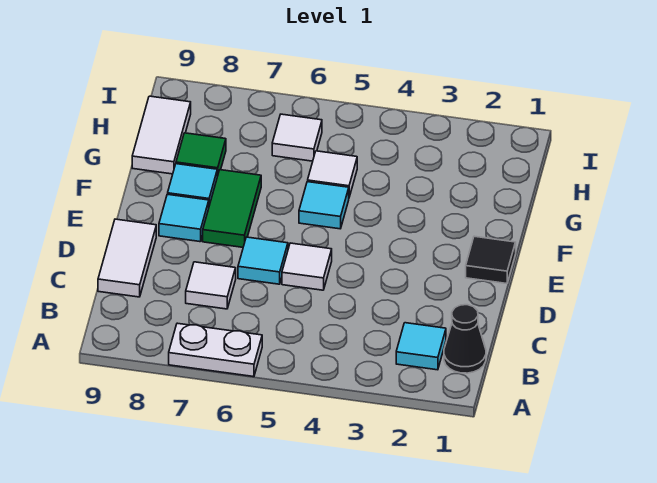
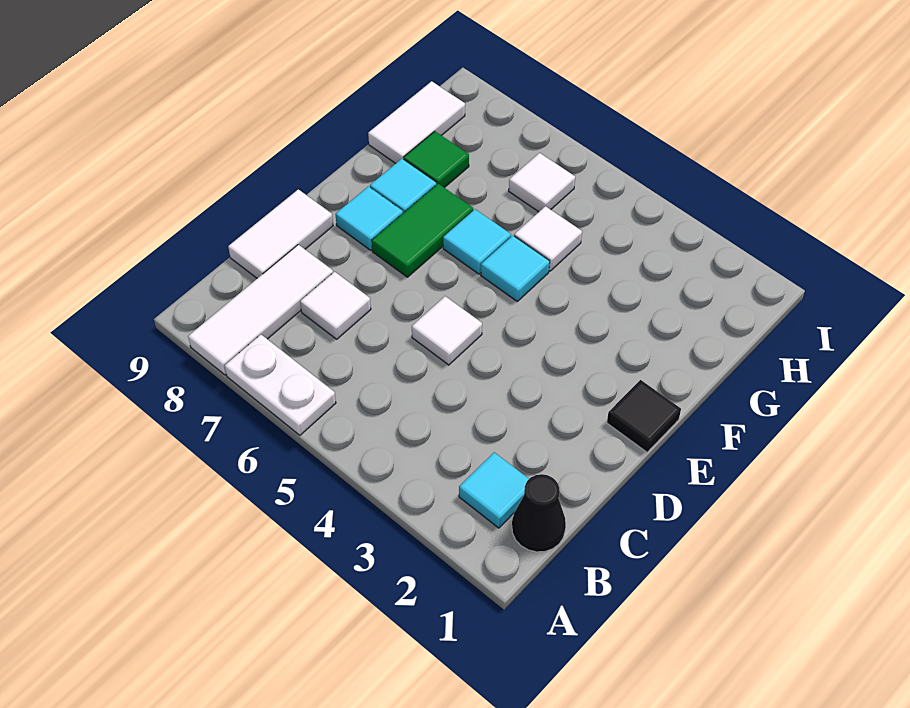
none -> white 1x3 tile [188,245,333,375]
cyan 1x1 tile [238,237,288,284] -> cyan 1x1 tile moved to [443,209,511,274]

